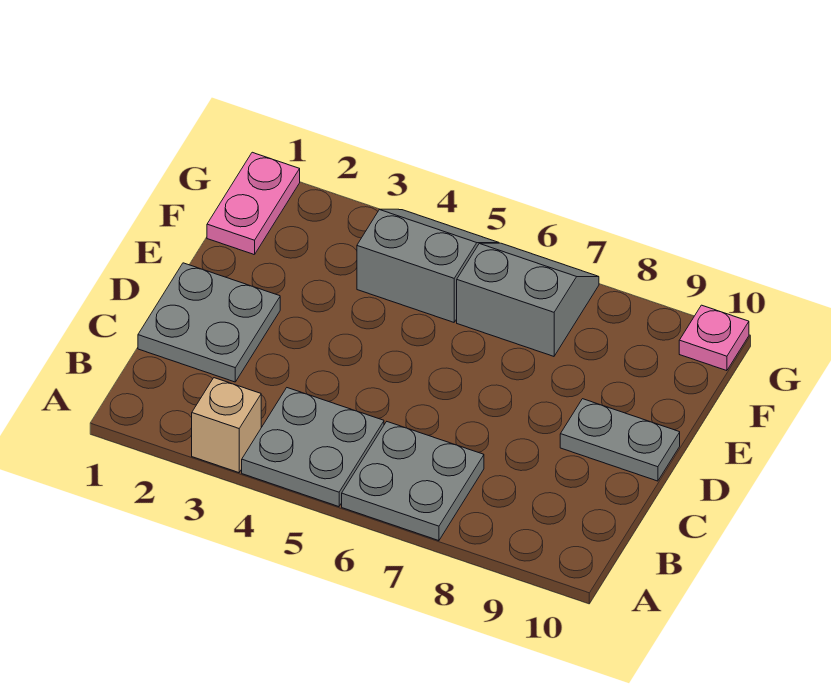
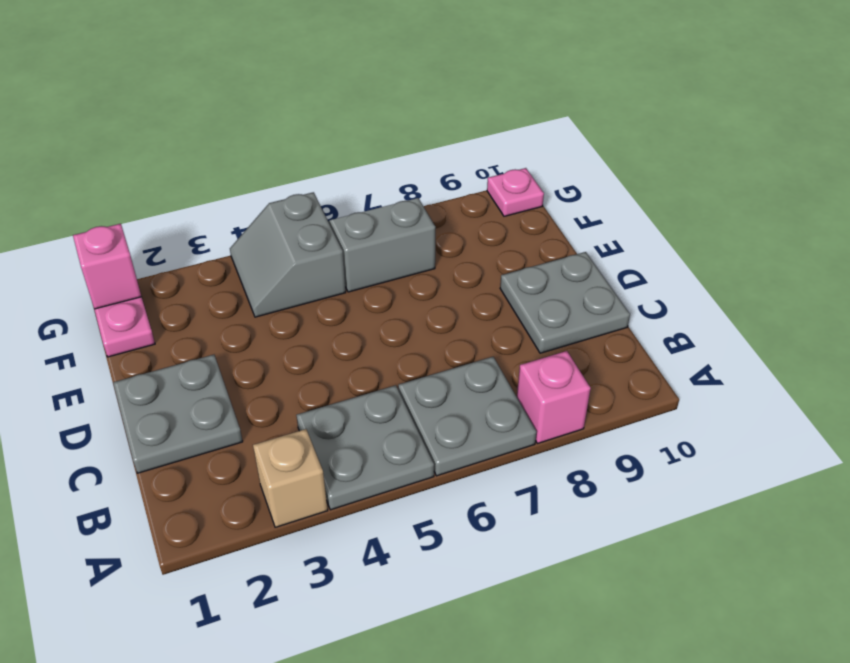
none -> pink 1x1 brick [517,351,591,444]
grey 1x2 plate [560,399,680,481] -> grey 2x2 plate [500,252,630,353]
grey 2x2 slope [357,209,499,322] -> grey 2x2 slope turned to [230,192,346,317]
none -> pink 1x1 brick [73,224,141,309]

